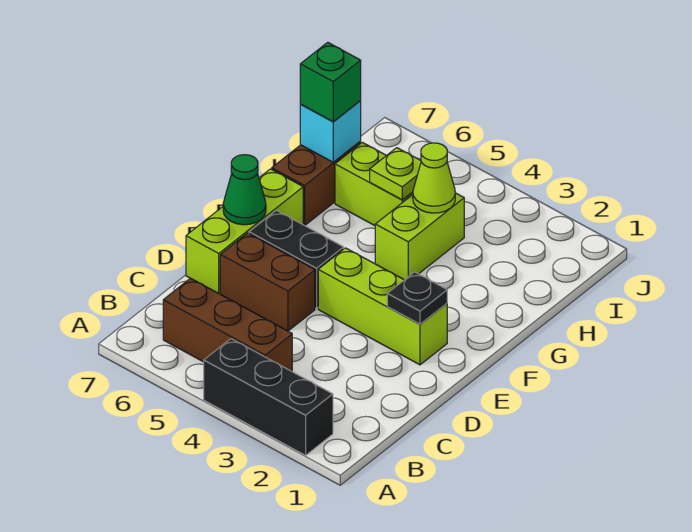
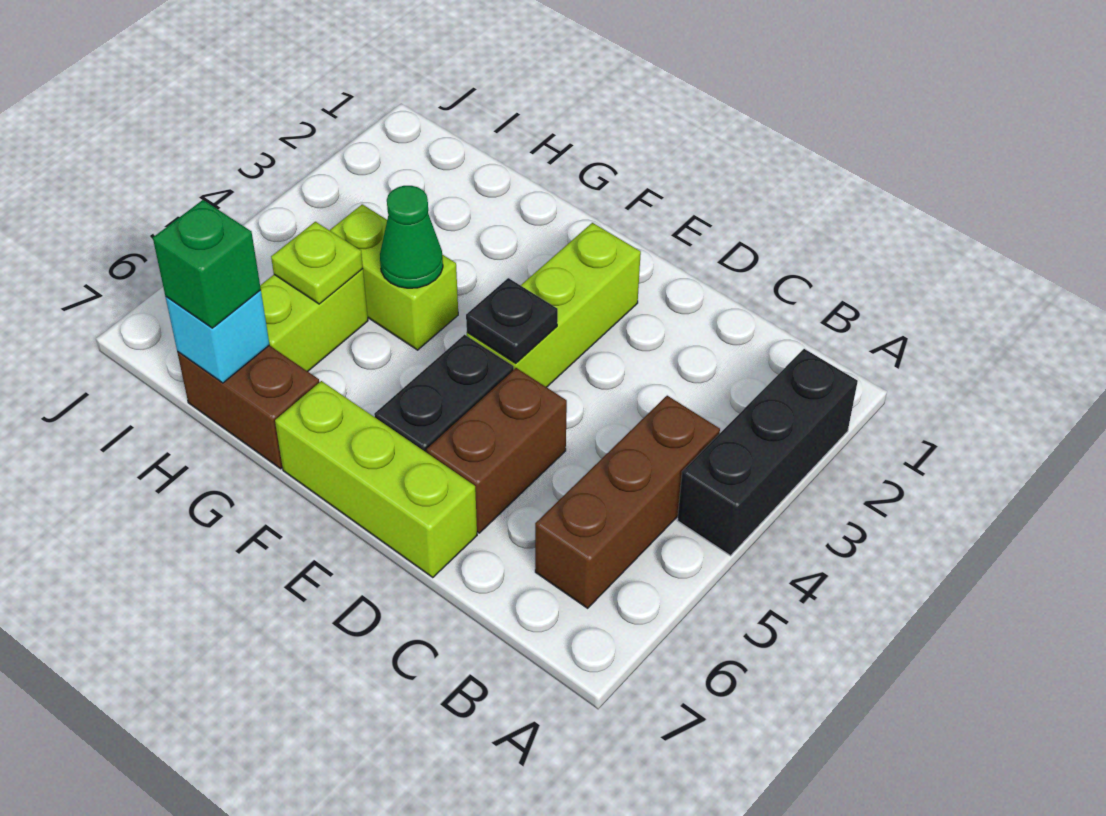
black 1x1 plate [387,272,447,324] -> black 1x1 plate moved to [466,278,558,363]
green 1x1 cone [223,155,266,225] -> green 1x1 cone moved to [380,186,443,288]
lime 1x1 cone [413,143,455,213] -> none

